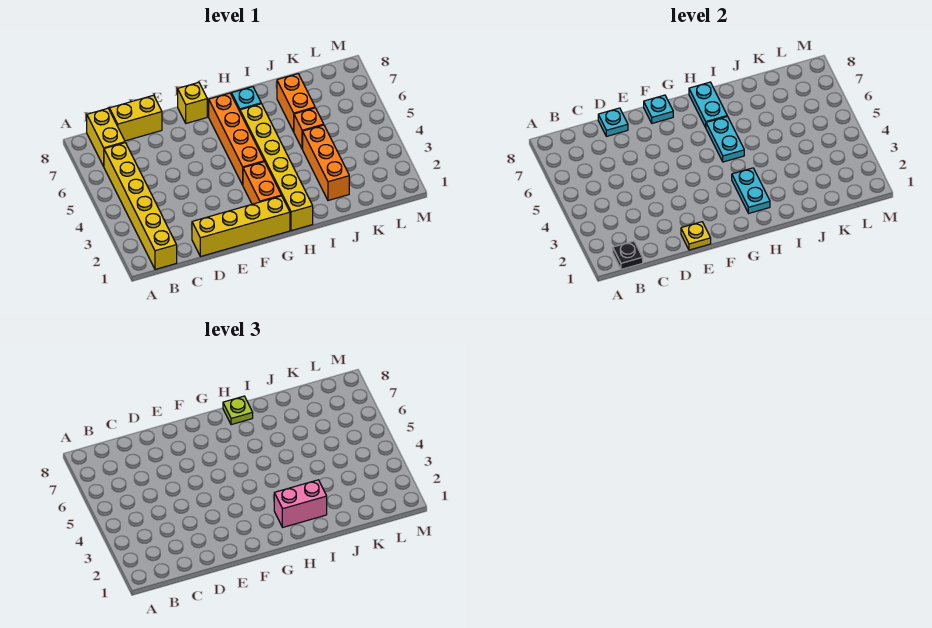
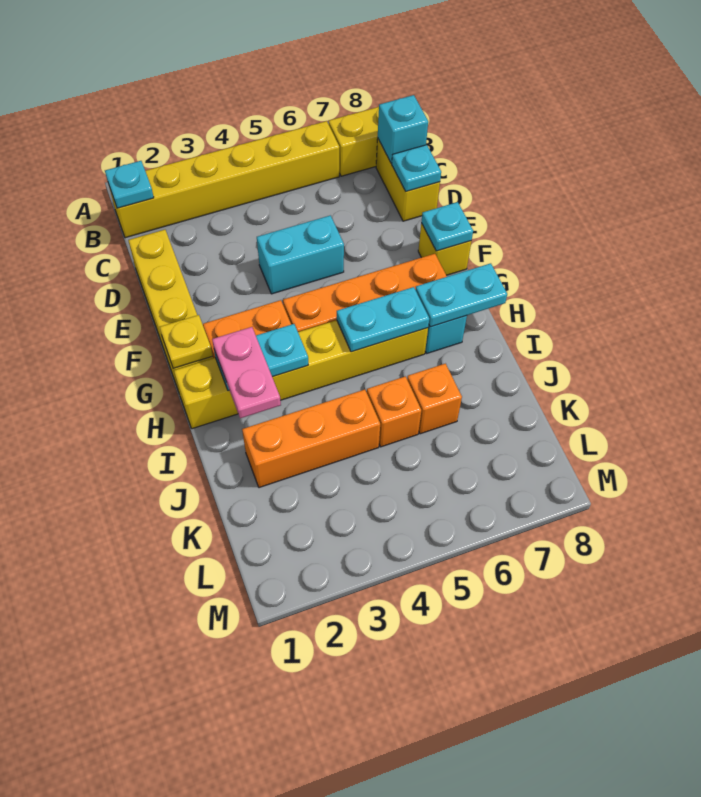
black 1x1 plate [613,241,643,269] -> cyan 1x1 plate [105,161,154,208]
none -> cyan 1x1 brick [378,95,428,163]
yellow 1x1 plate [681,222,711,250] -> yellow 1x1 plate moved to [160,315,213,369]
none -> cyan 1x2 brick [257,215,344,294]
pink 1x2 brick [274,480,327,527] -> pink 1x2 plate [212,327,281,418]
lime 1x1 plate [223,396,253,425] -> none
orange 1x2 brick [277,74,315,132] -> orange 1x1 brick [407,364,462,434]

